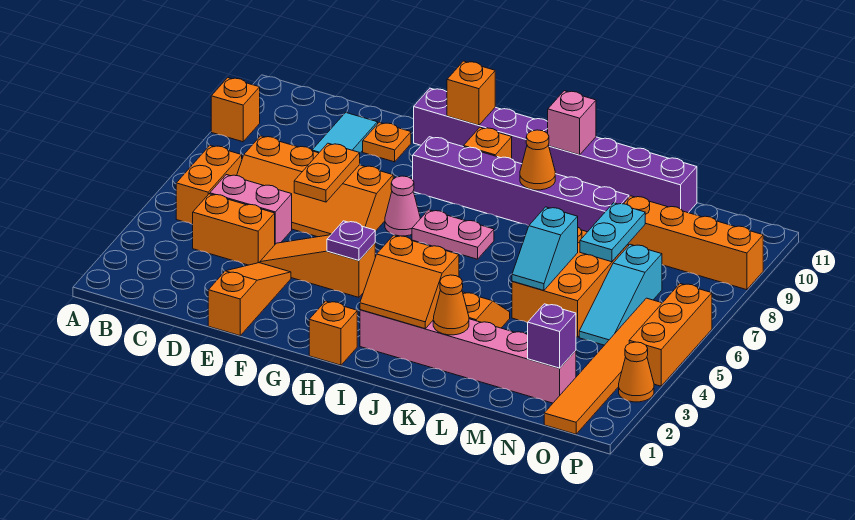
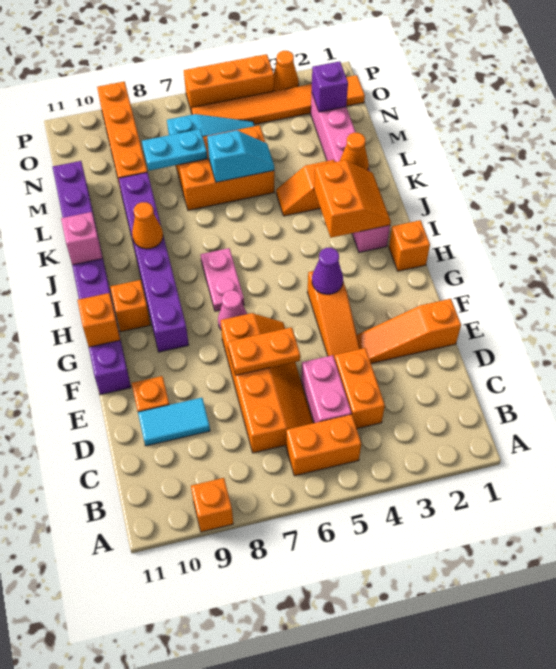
purple 1x1 plate [327,221,375,261] -> purple 1x1 cone [312,248,343,294]

